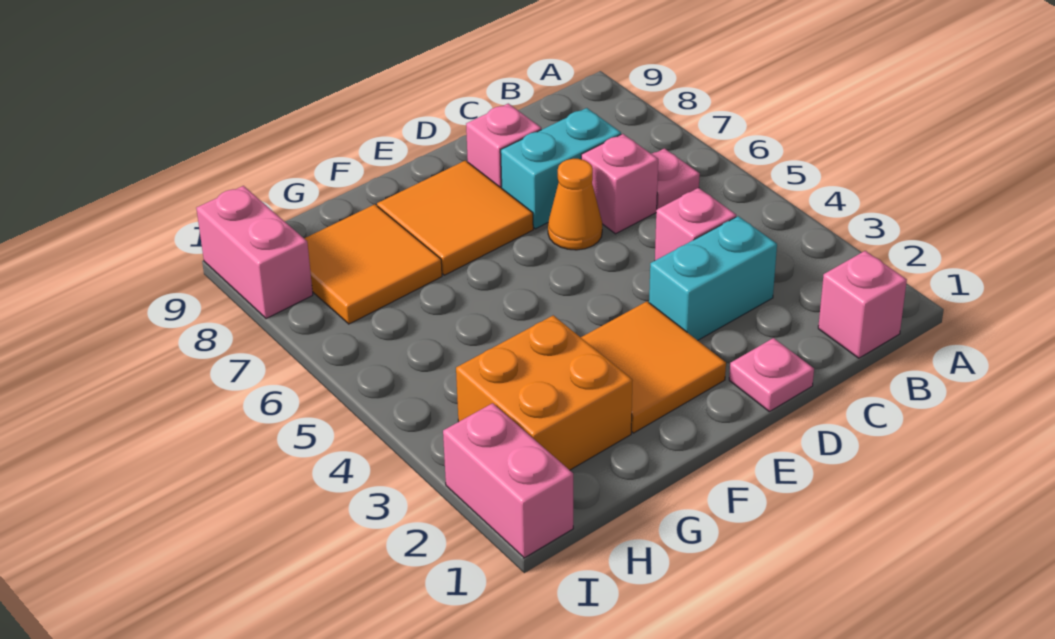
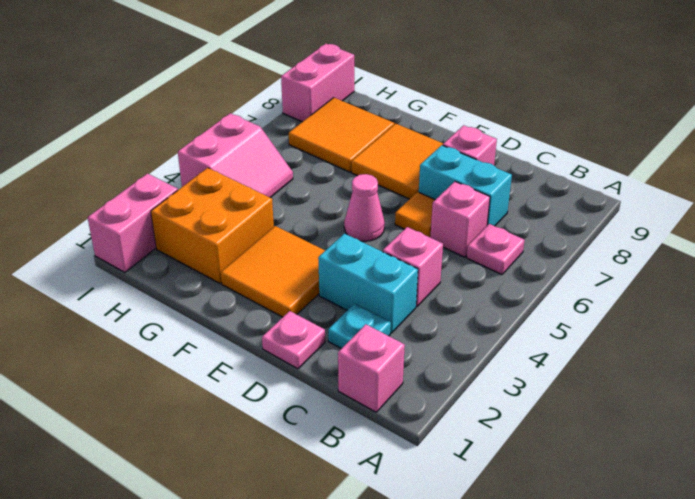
none -> cyan 1x1 plate [328,304,391,349]
orange 1x1 cone [548,159,602,250] -> orange 1x1 tile [395,192,435,237]
none -> pink 1x1 cone [344,174,385,241]
none -> pink 2x2 slope [178,113,293,198]

